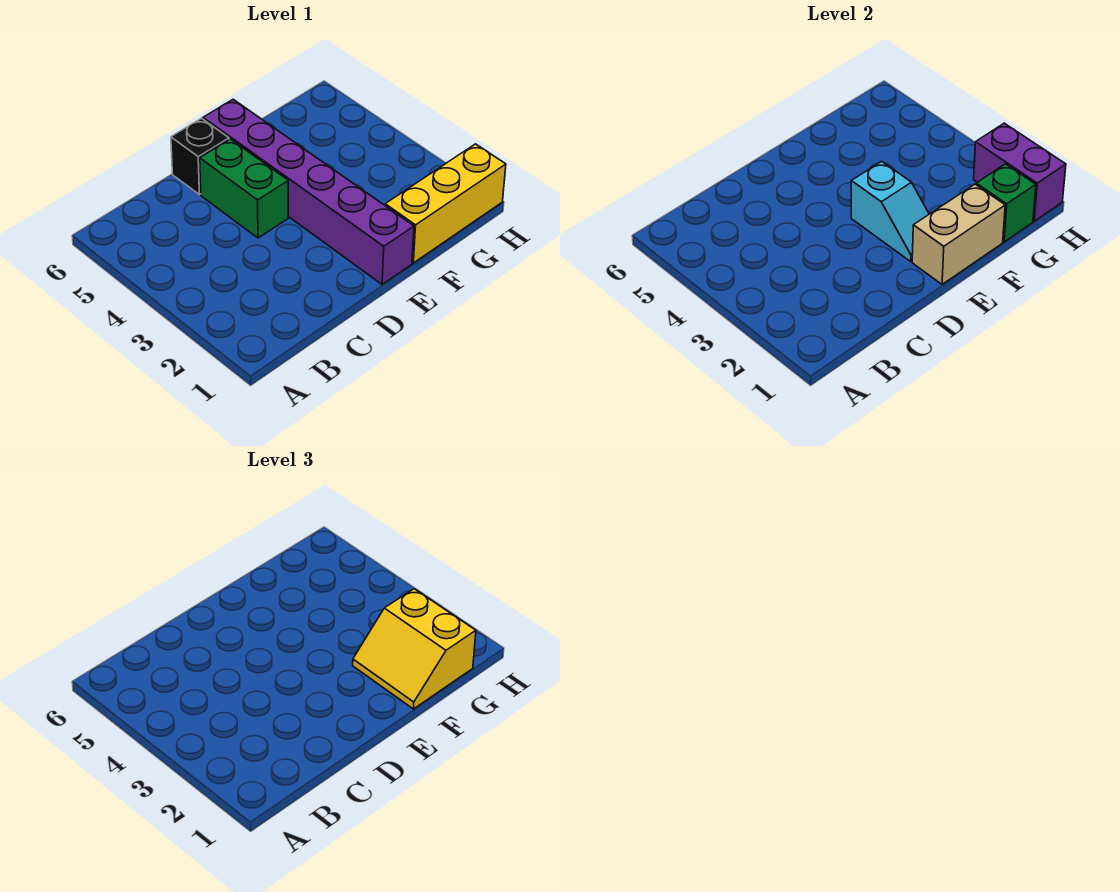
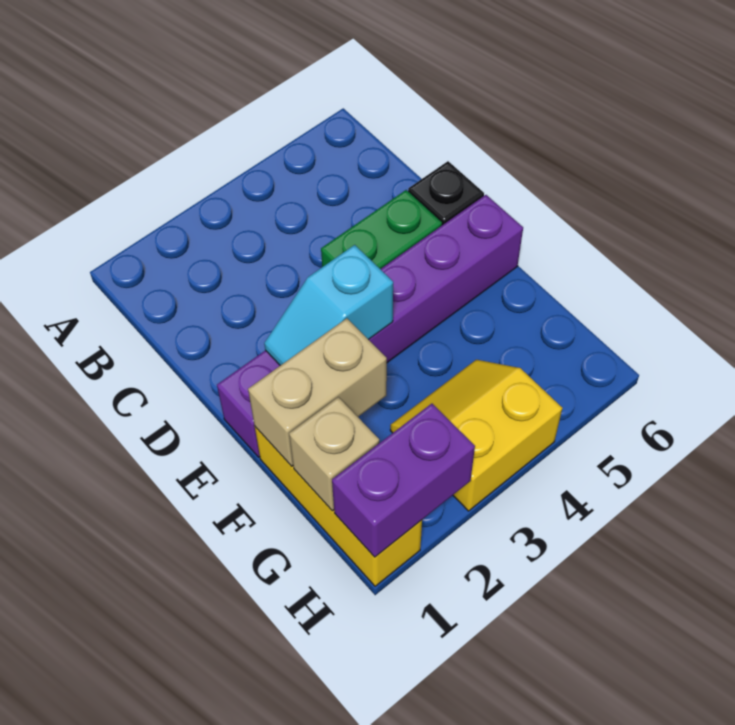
tan 1x2 brick [912,184,1005,284] -> tan 1x2 brick turned to [248,318,387,466]
yellow 2x2 slope [353,589,476,709] -> yellow 2x2 slope moved to [390,360,562,511]
green 1x1 brick [976,164,1036,242] -> tan 1x1 brick [289,397,379,511]

